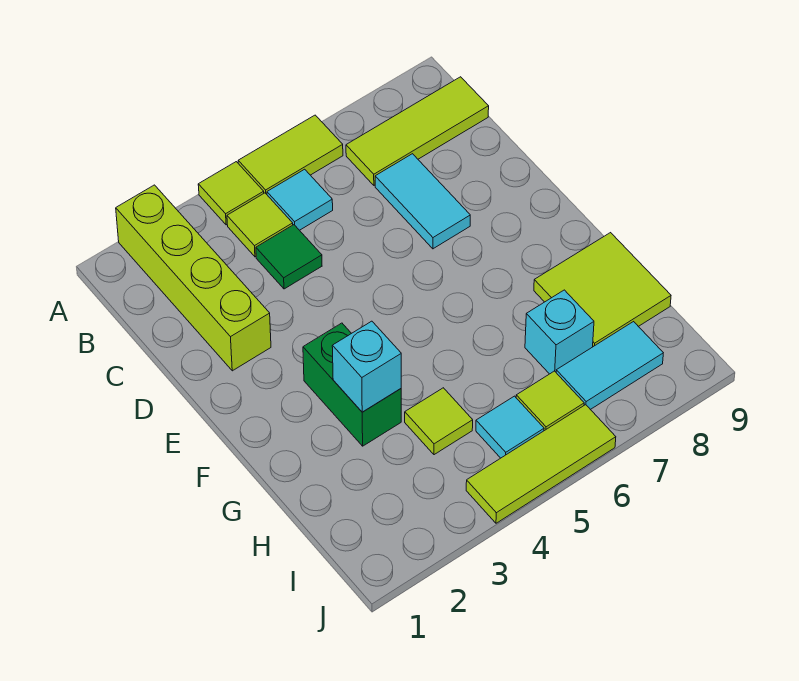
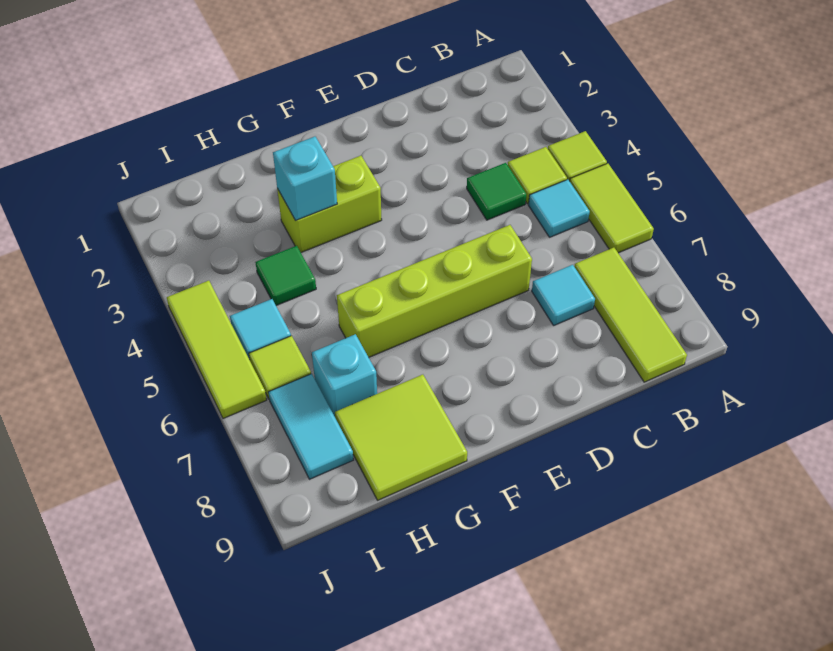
lime 1x4 brick [116,185,271,371] -> lime 1x4 brick moved to [337,225,532,357]
cyan 1x2 tile [375,154,470,249] -> cyan 1x1 tile [532,265,595,325]
green 1x2 brick [303,323,401,446] -> lime 1x2 brick [277,156,382,252]
lime 1x1 tile [405,388,473,455] -> green 1x1 tile [256,246,316,306]

